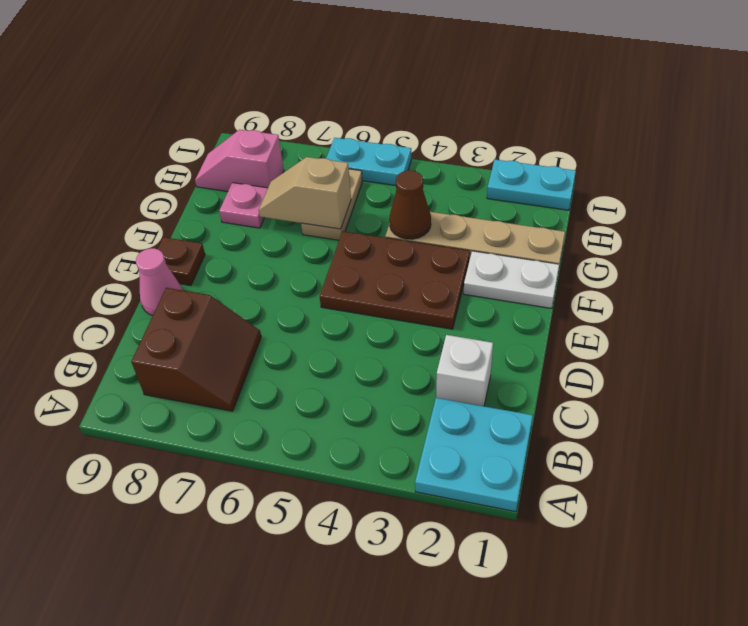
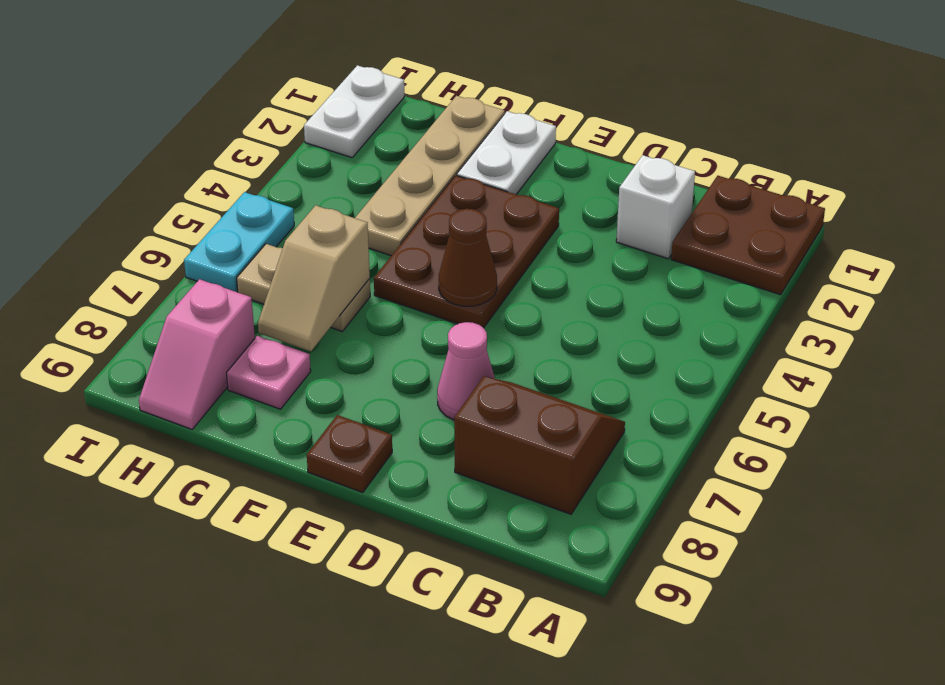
cyan 2x2 plate [415,398,533,512] -> brown 2x2 plate [671,176,825,295]
pink 1x1 cone [136,248,182,316] -> pink 1x1 cone moved to [437,322,495,420]
brown 1x1 cone [389,170,431,239] -> brown 1x1 cone moved to [439,209,497,306]
cyan 1x2 plate [487,160,576,210] -> white 1x2 plate [304,65,404,158]

